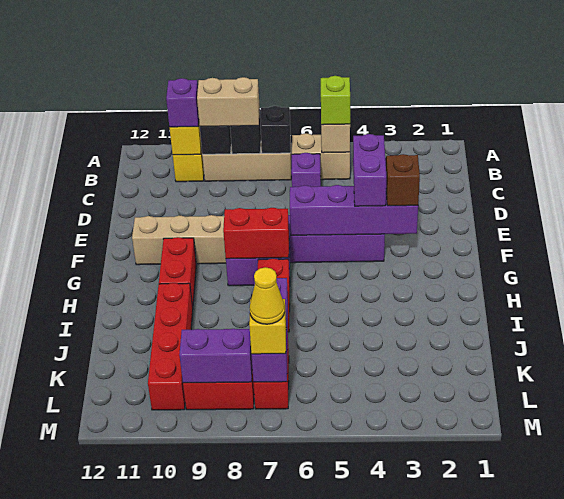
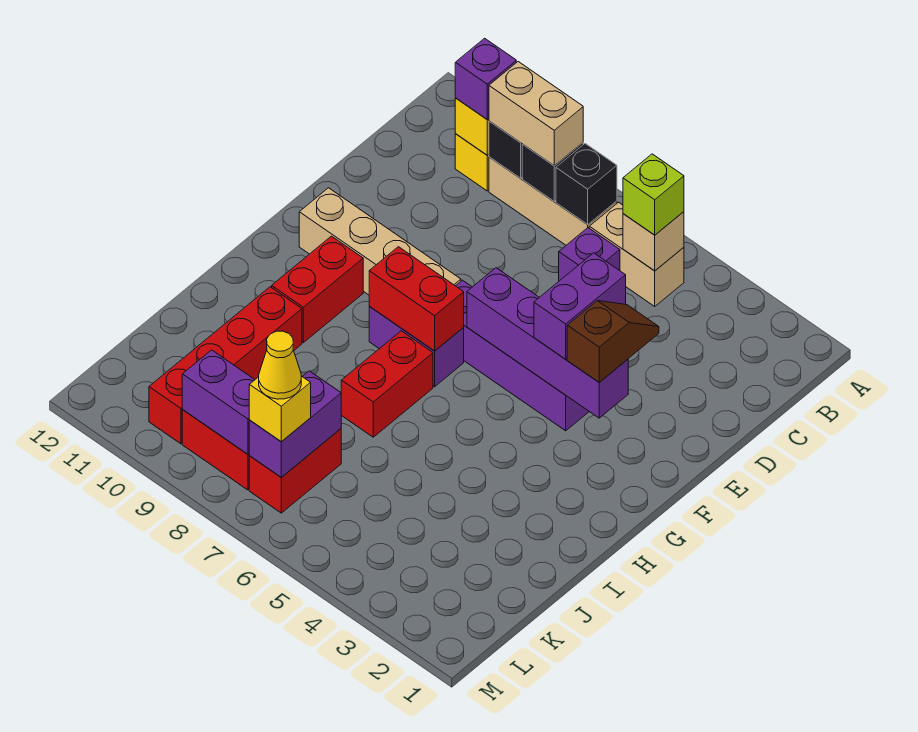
purple 1x3 brick [251,278,288,382] -> purple 1x2 brick [249,371,341,477]

